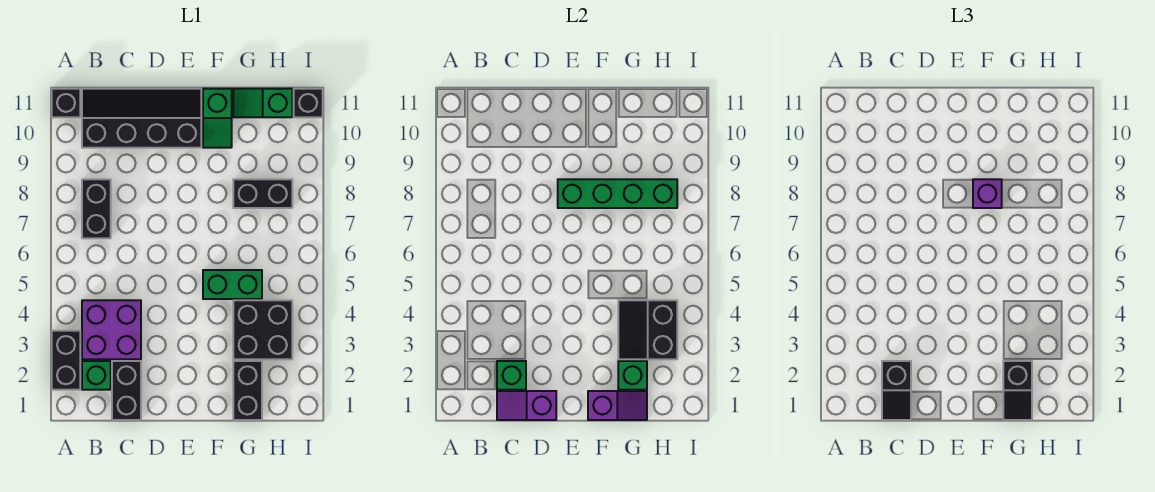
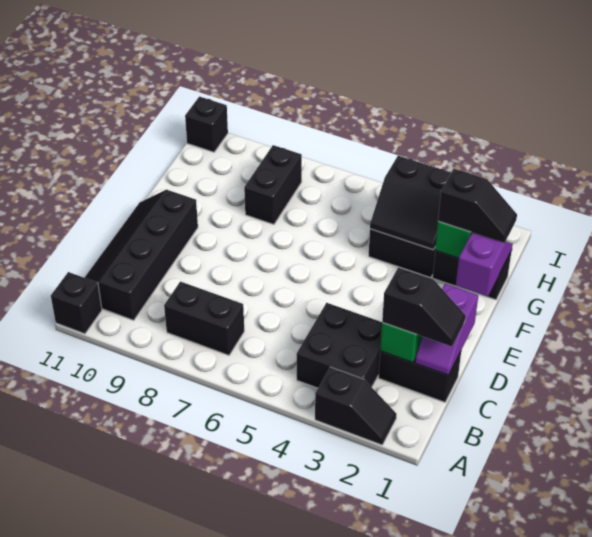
black 1x2 brick [52,331,80,390] -> black 1x2 slope [315,367,397,445]
green 1x1 brick [82,361,111,390] -> none
purple 2x2 brick [82,300,141,359] -> black 2x2 brick [297,303,382,388]
green 1x4 brick [558,179,677,208] -> none
green 1x2 brick [203,270,262,299] -> none
purple 1x1 brick [973,179,1002,208] -> none
green 1x2 slope [203,89,232,148] -> none
green 1x2 slope [233,89,292,117] -> none

